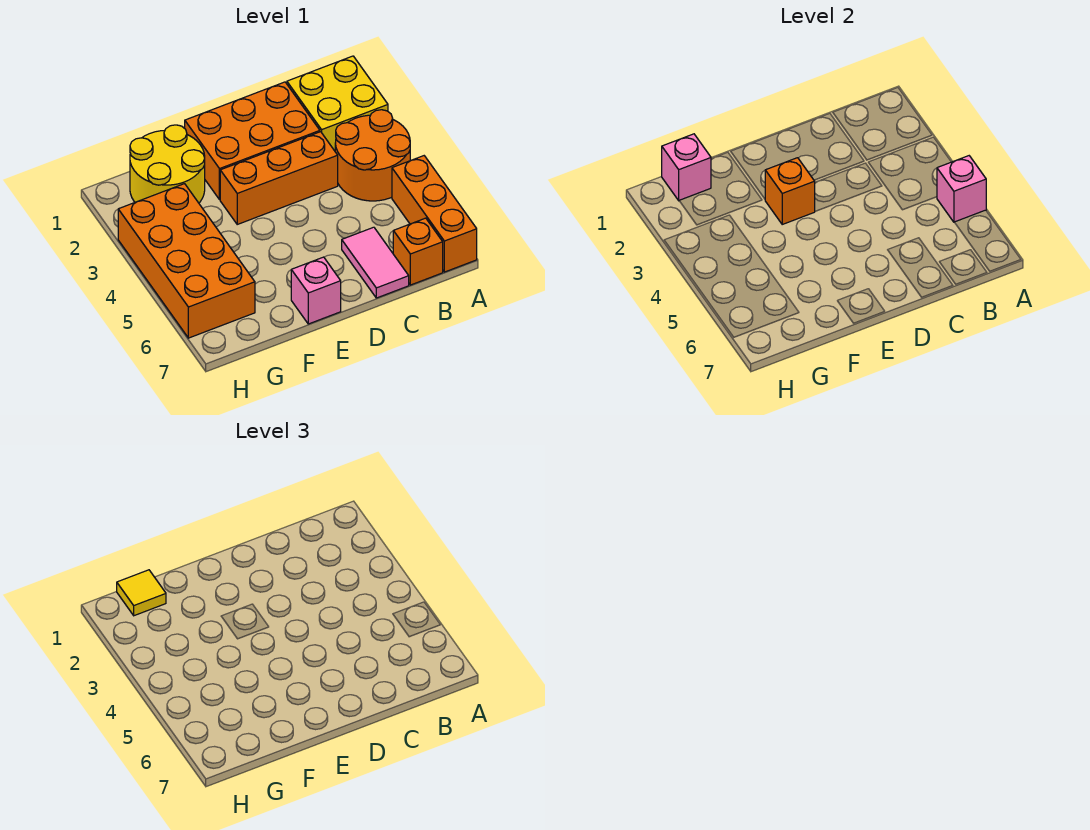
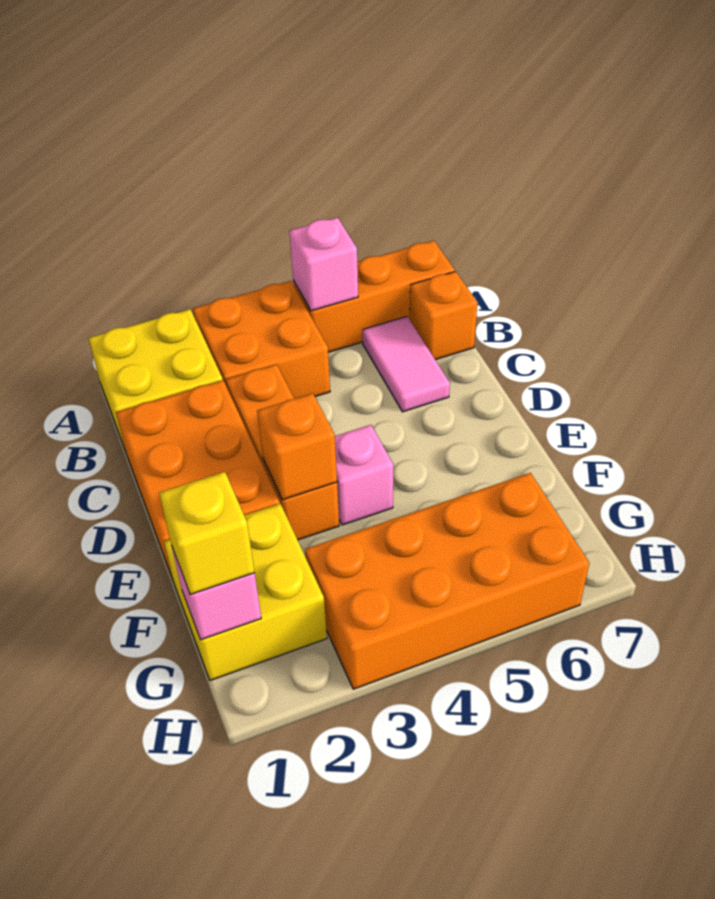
orange 2x2 round brick [335,110,410,201] -> orange 2x2 brick [193,281,330,399]
pink 1x2 tile [342,227,409,298] -> pink 1x2 tile turned to [362,317,450,412]
pink 1x1 brick [291,257,341,324] -> pink 1x1 brick moved to [335,425,393,525]
yellow 2x2 round brick [130,125,205,203] -> yellow 2x2 brick [164,504,327,680]
yellow 1x1 tile [117,570,166,616] -> yellow 1x1 brick [159,472,255,595]

